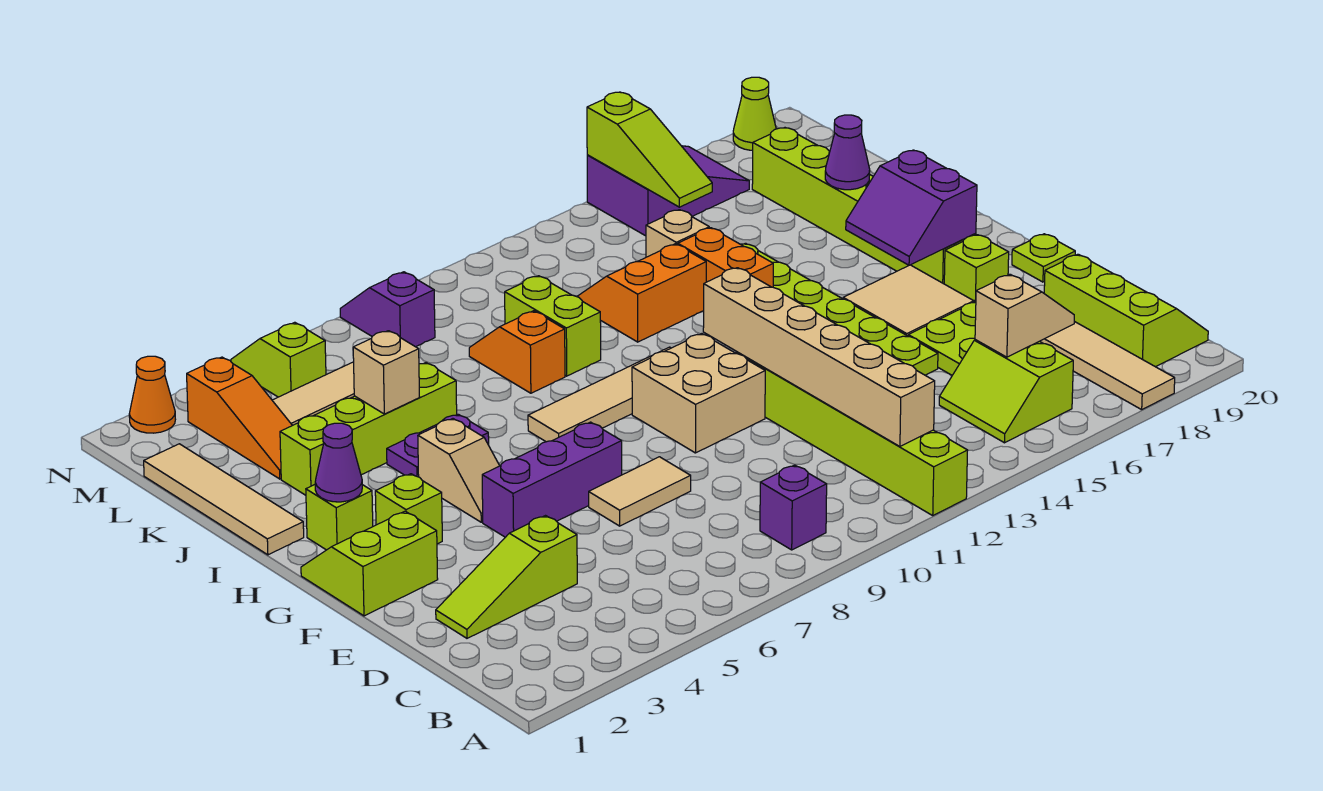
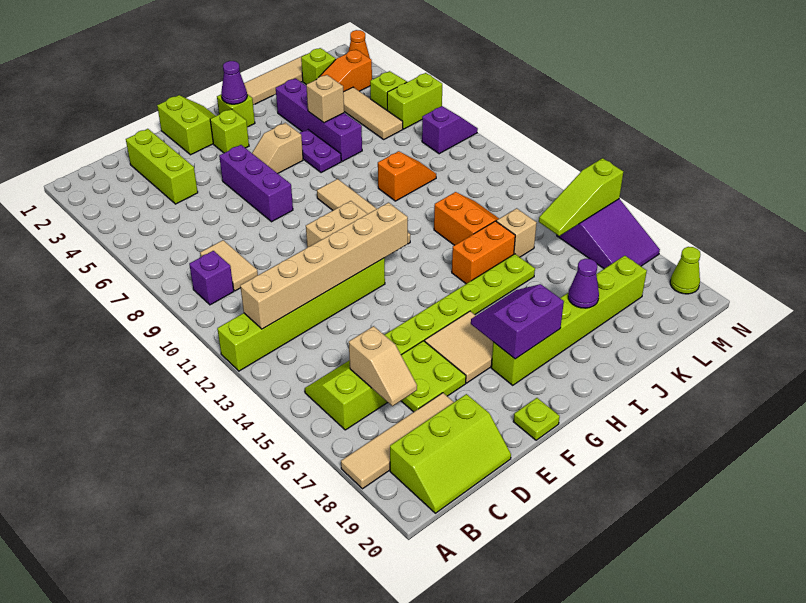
lime 1x3 slope [436,516,577,638] -> lime 1x3 brick [126,129,198,204]
tan 1x2 tile [589,457,691,526] -> tan 1x2 tile moved to [200,240,258,291]
lime 1x1 brick [944,235,1009,302] -> lime 1x1 brick moved to [301,48,336,85]
lime 1x4 brick [280,363,457,495] -> purple 1x4 brick [276,78,362,161]
lime 1x2 brick [505,276,601,376] -> lime 1x2 brick moved to [387,73,442,129]

